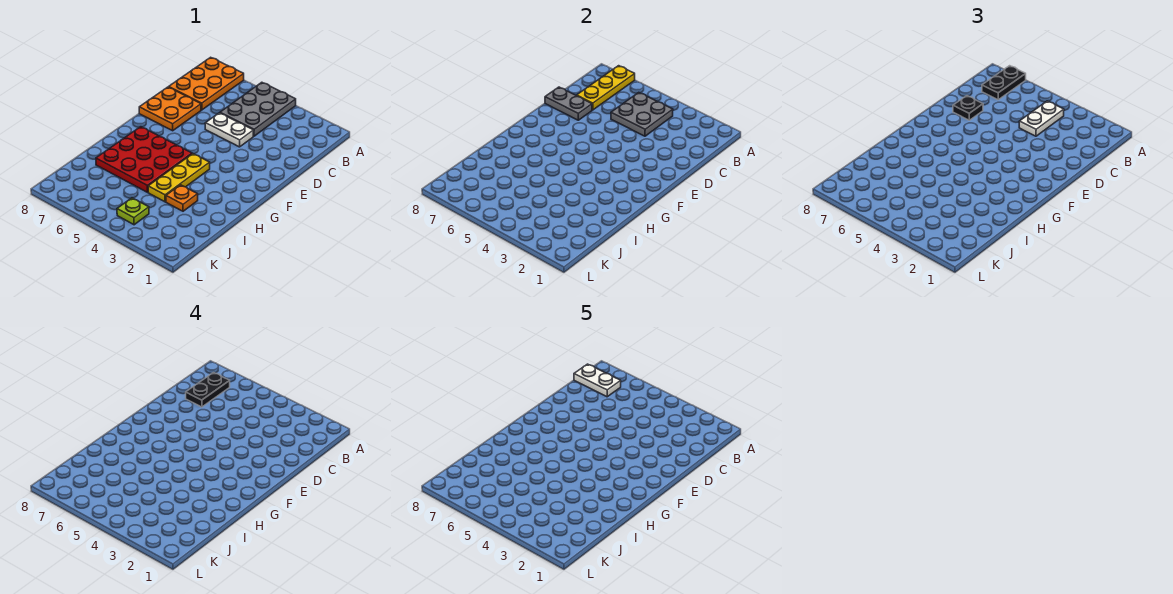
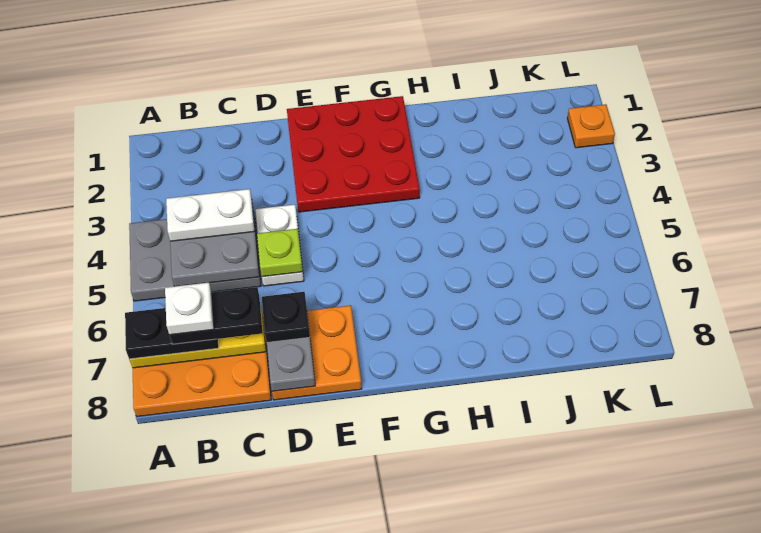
white 1x2 plate [574,364,621,397] -> white 1x1 plate [165,283,214,335]
yellow 1x3 plate [148,154,210,202] -> none
red 3x3 plate [96,127,192,192] -> red 3x3 plate moved to [287,96,420,212]
orange 1x1 plate [166,185,198,211] -> orange 1x1 plate moved to [568,104,615,148]
lime 1x1 plate [117,198,149,225] -> lime 1x1 plate moved to [257,229,303,277]

